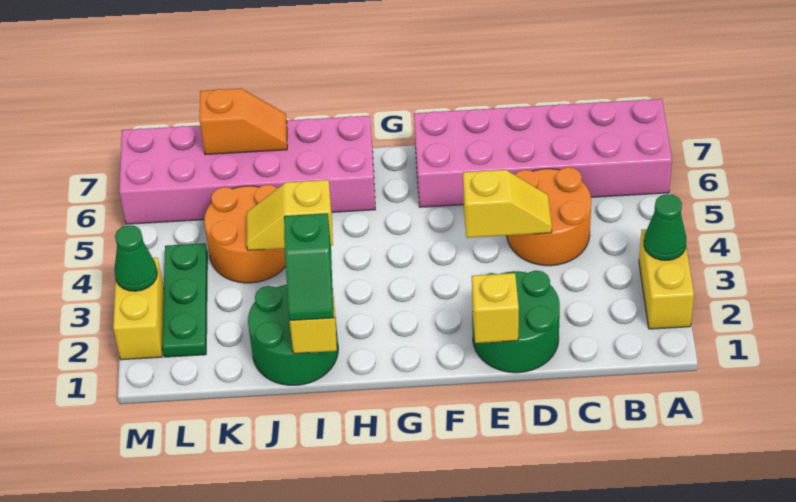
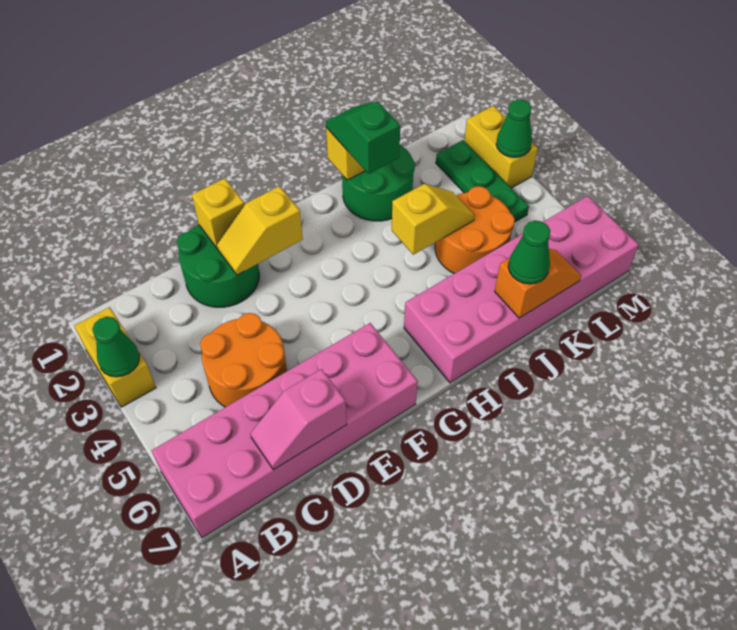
none -> pink 1x2 slope [250,369,347,470]
yellow 1x2 slope [463,170,552,238] -> yellow 1x2 slope moved to [217,186,303,275]
orange 1x2 slope [200,88,287,155] -> orange 1x2 slope turned to [495,249,581,318]
none -> green 1x1 cone [508,221,550,284]

